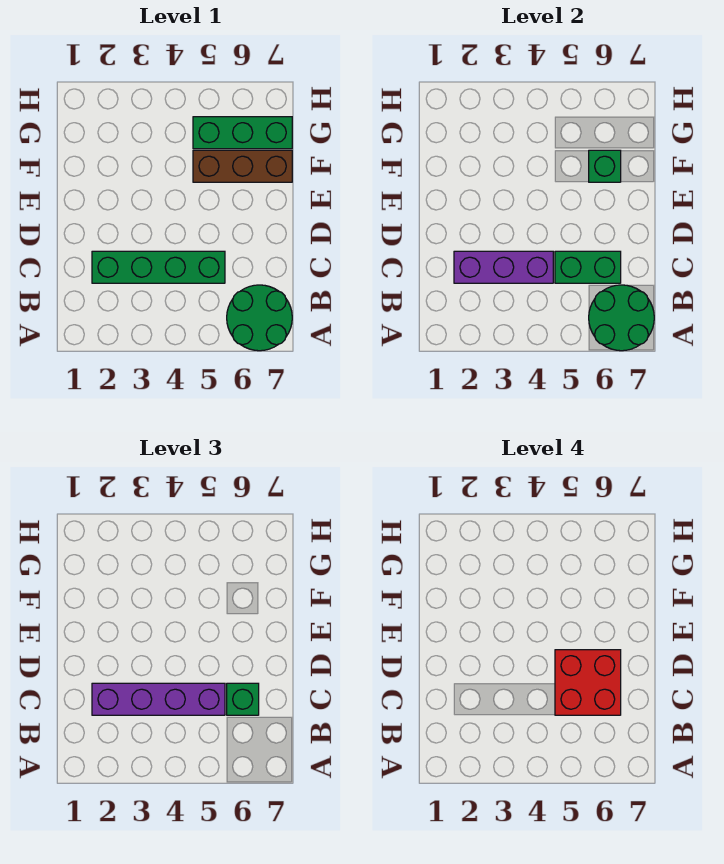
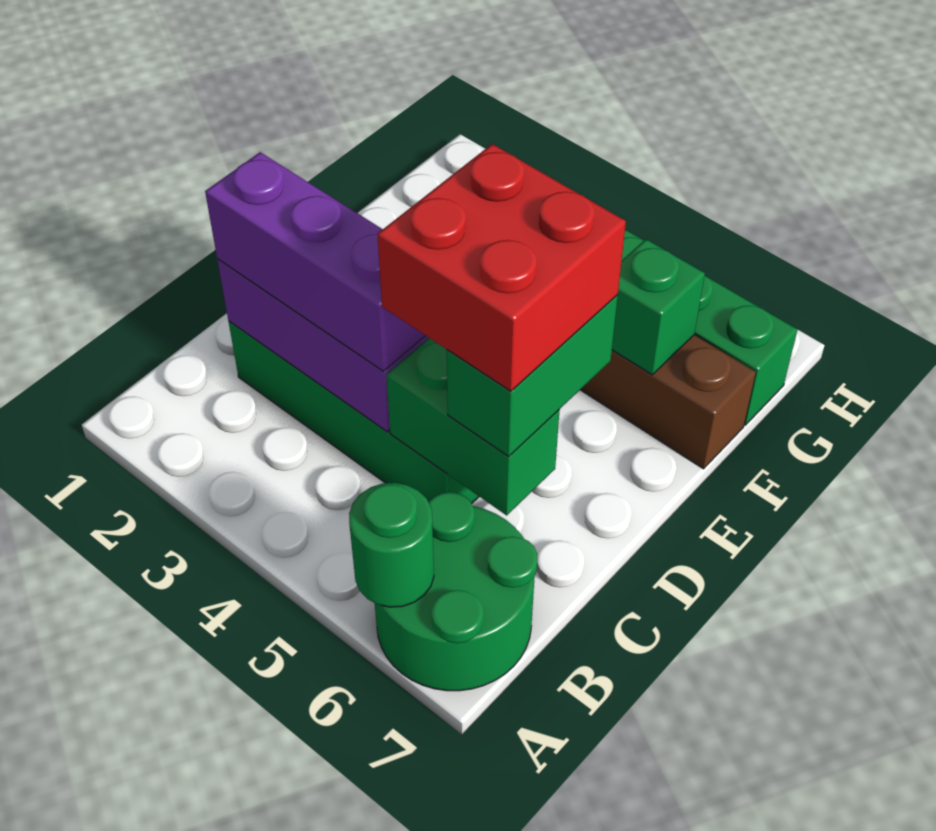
green 2x2 round brick [589,285,654,351] -> green 1x1 round brick [349,483,434,607]
purple 1x4 brick [92,683,225,715] -> purple 1x3 brick [205,152,426,371]
green 1x1 brick [227,683,259,715] -> green 1x2 brick [447,295,618,456]

